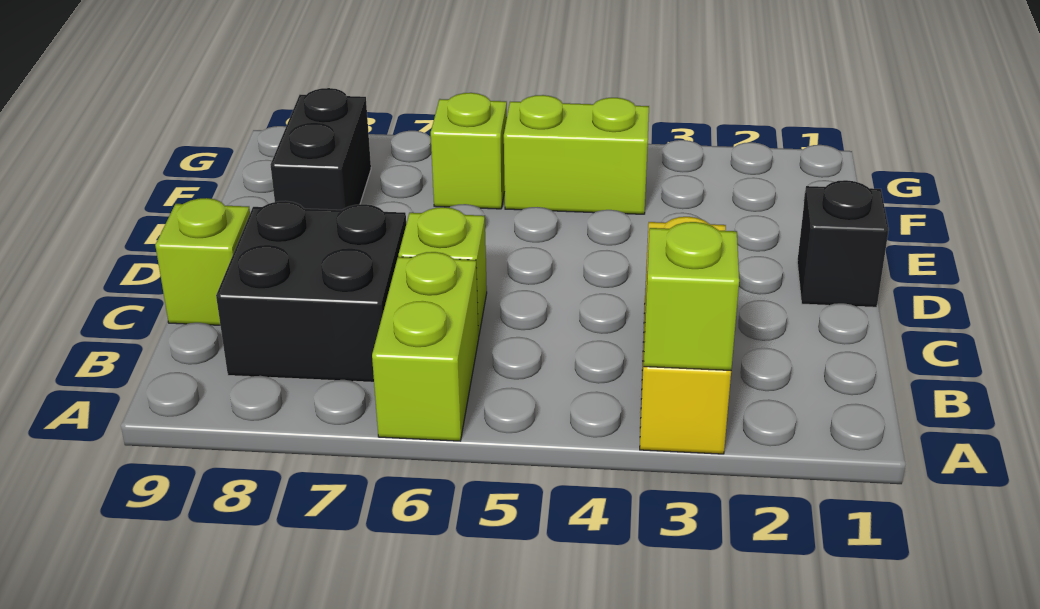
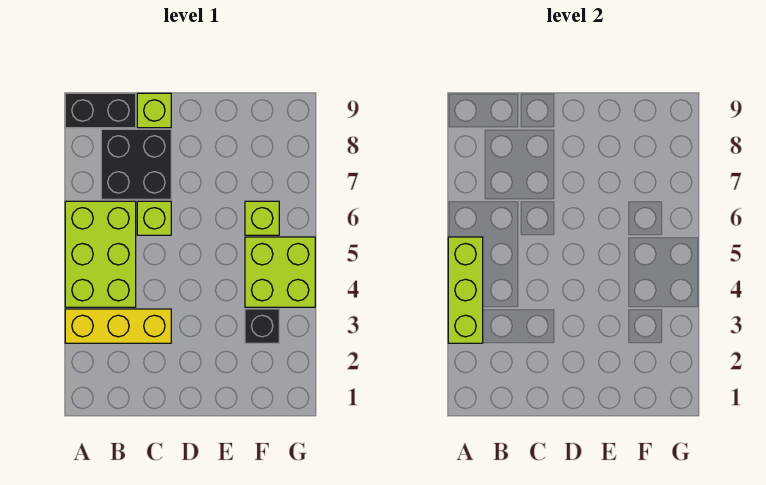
lime 1x1 brick [644,222,739,370] -> lime 1x3 brick [448,237,483,343]
lime 1x2 brick [372,252,479,441] -> lime 2x3 brick [65,201,136,307]
black 1x1 brick [797,180,889,307] -> black 1x1 brick moved to [245,309,279,343]
black 1x2 brick [271,88,371,210] -> black 1x2 brick moved to [65,93,136,128]
lime 1x2 brick [504,95,649,214] -> lime 2x2 brick [245,237,315,307]

